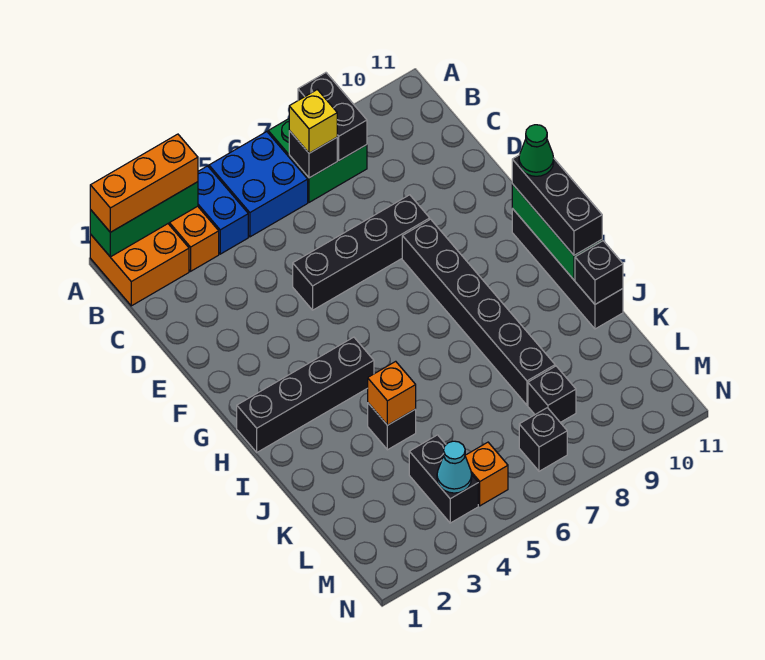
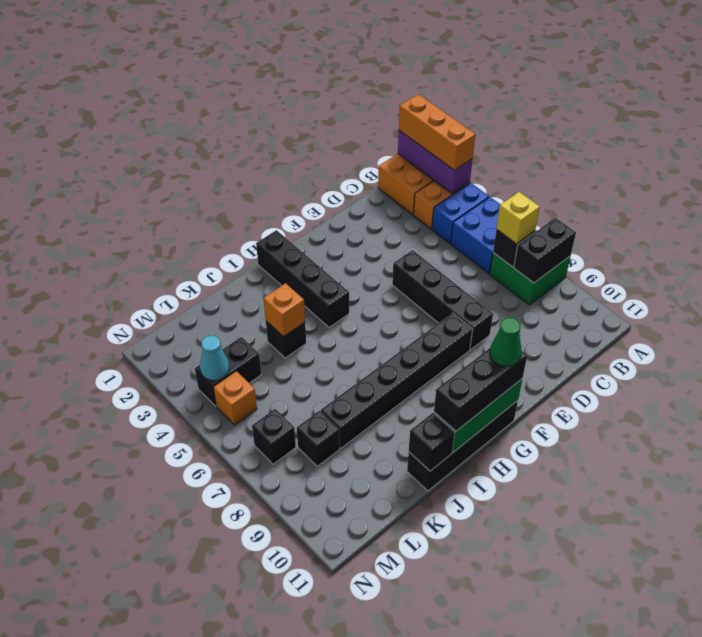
green 1x3 brick [90,182,198,257] -> purple 1x3 brick [398,130,473,194]

